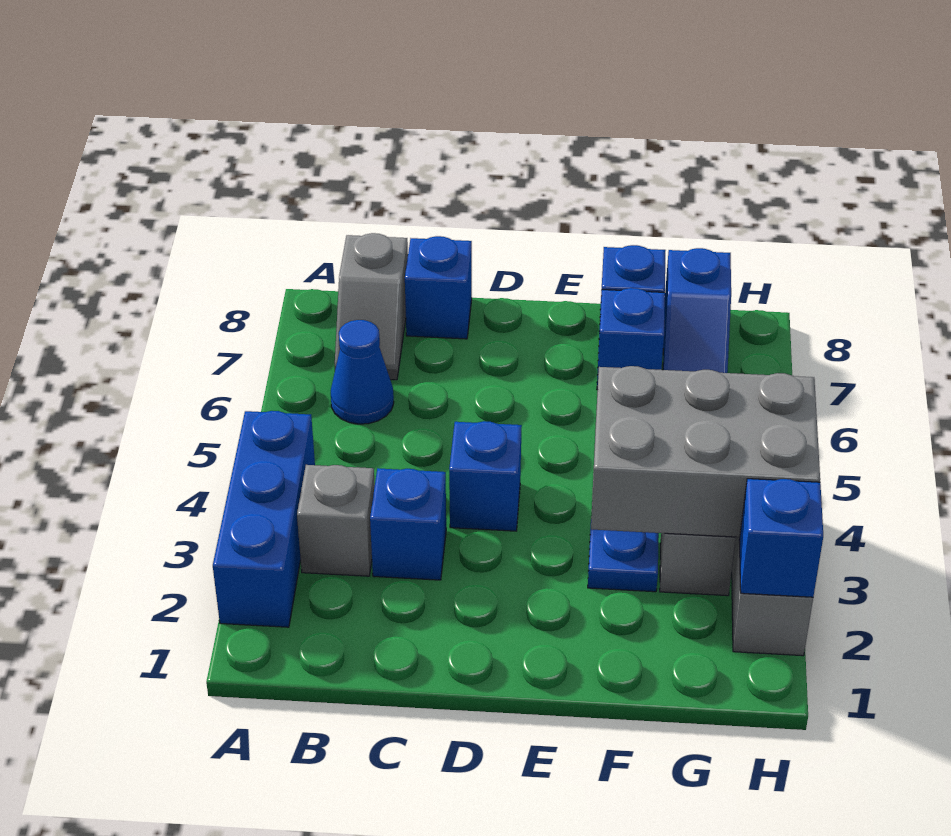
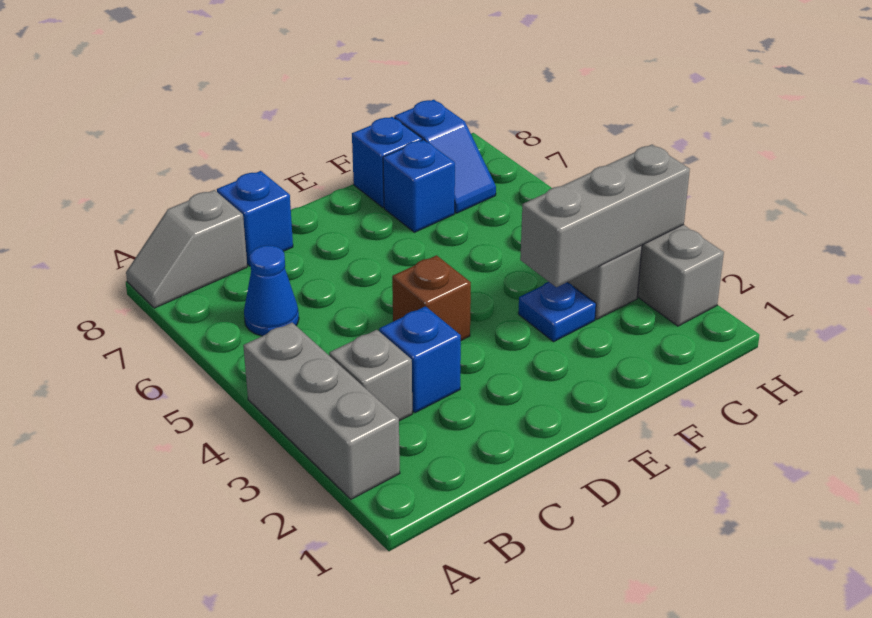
blue 1x3 brick [213,411,315,627] -> grey 1x3 brick [243,323,400,499]
grey 1x2 slope [335,233,408,380] -> grey 1x2 slope turned to [126,190,247,308]
blue 1x1 brick [449,421,522,531] -> brown 1x1 brick [392,255,471,340]
grey 2x3 brick [591,366,820,537] -> grey 1x3 brick [520,144,690,287]
blue 1x1 brick [739,479,823,597] -> none

